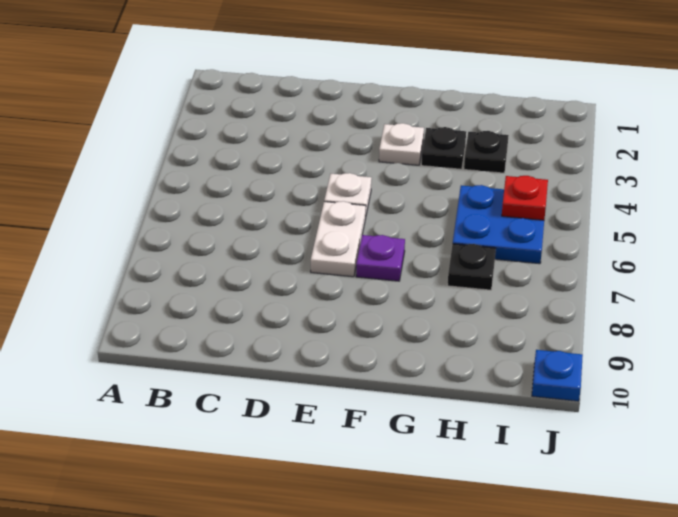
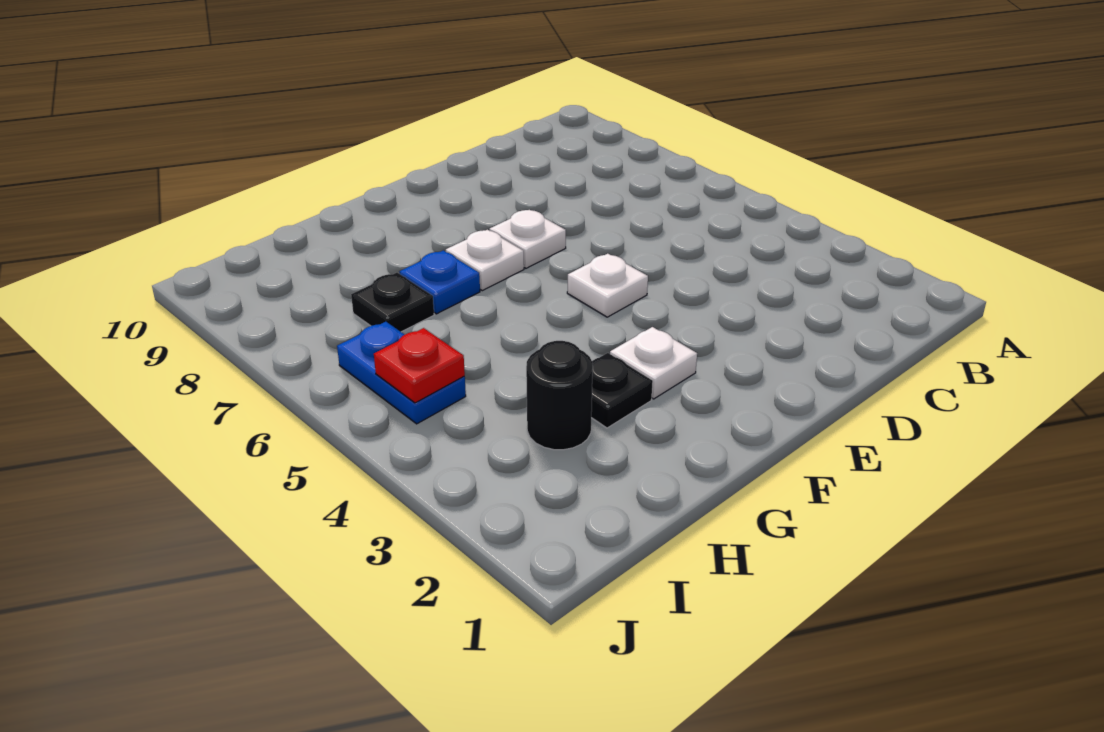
white 1x2 plate [311,201,366,277] -> white 1x1 plate [490,210,566,268]
purple 1x1 plate [356,235,405,281] -> white 1x1 plate [446,230,524,291]
black 1x1 plate [464,131,509,173] -> black 1x1 round brick [526,341,593,450]
blue 2x2 plate [453,185,544,264] -> blue 1x2 plate [337,322,466,424]
blue 1x1 plate [532,350,583,401] -> blue 1x1 plate moved to [400,250,480,314]

